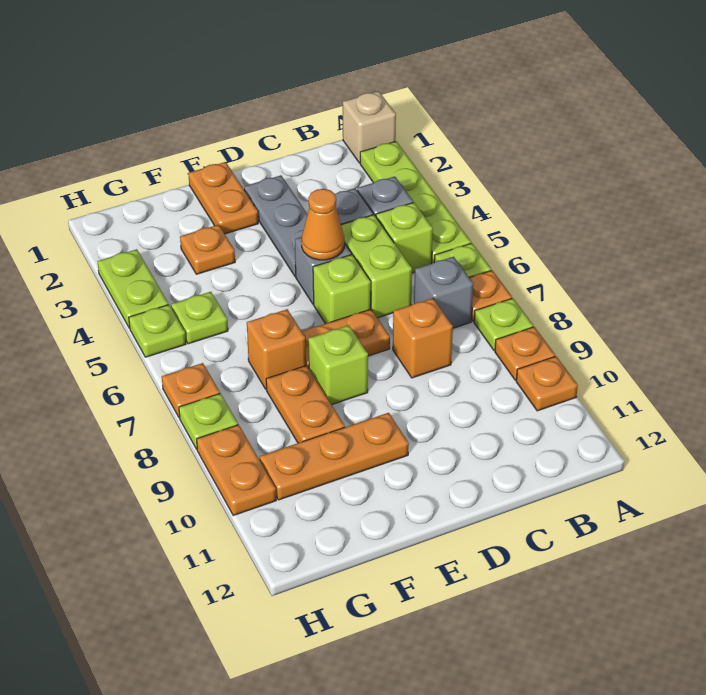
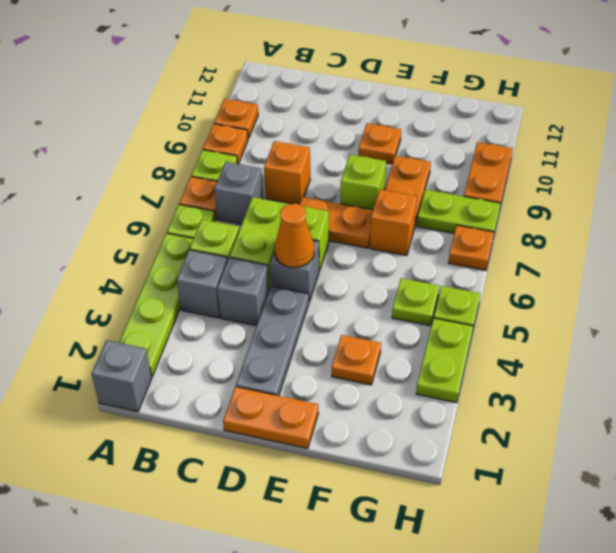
tan 1x1 brick [343,91,396,163] -> grey 1x1 brick [92,340,152,412]
orange 1x2 plate [188,162,258,234] -> orange 1x2 plate turned to [223,387,318,449]
orange 1x3 plate [260,413,409,500] -> orange 1x1 plate [358,123,401,164]
lime 1x1 plate [179,394,238,449] -> lime 1x2 plate [417,190,501,238]

